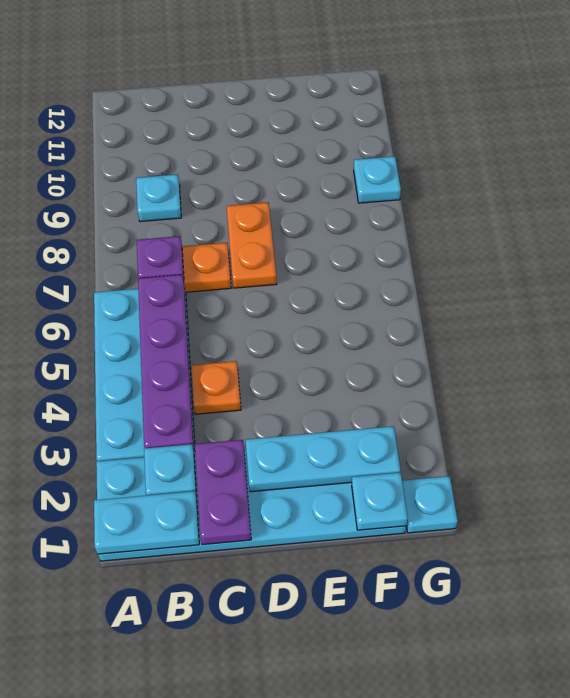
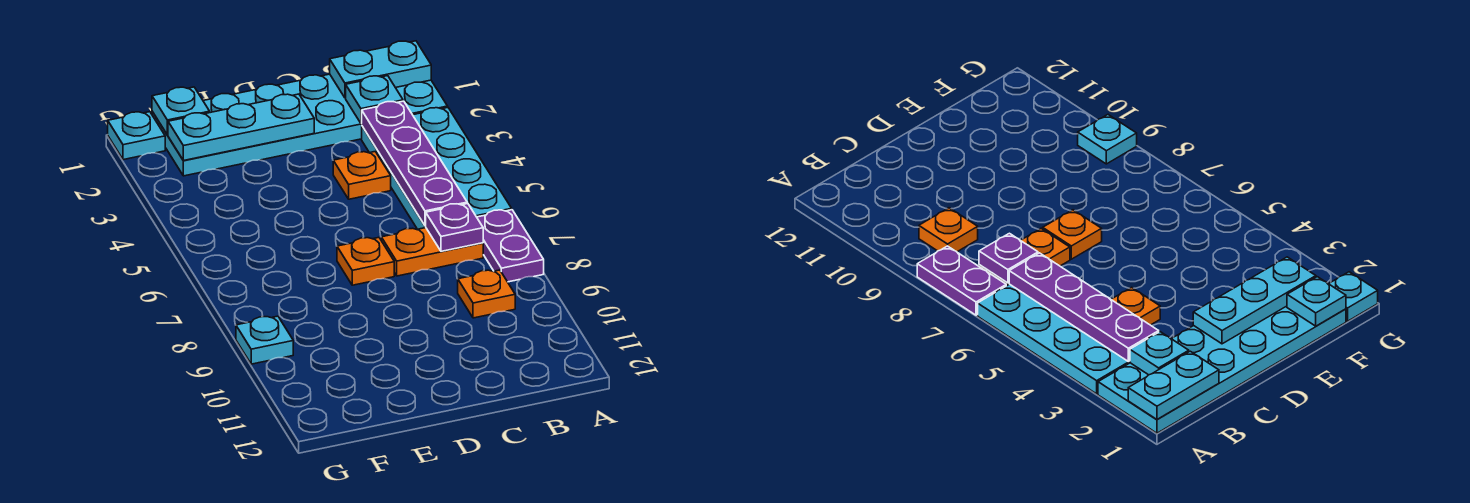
cyan 1x1 plate [136,174,181,222] -> orange 1x1 plate [458,270,515,318]
purple 1x2 plate [195,440,251,545] -> purple 1x2 plate moved to [477,210,544,282]
orange 1x2 plate [227,202,277,288] -> orange 1x1 plate [337,237,394,285]

